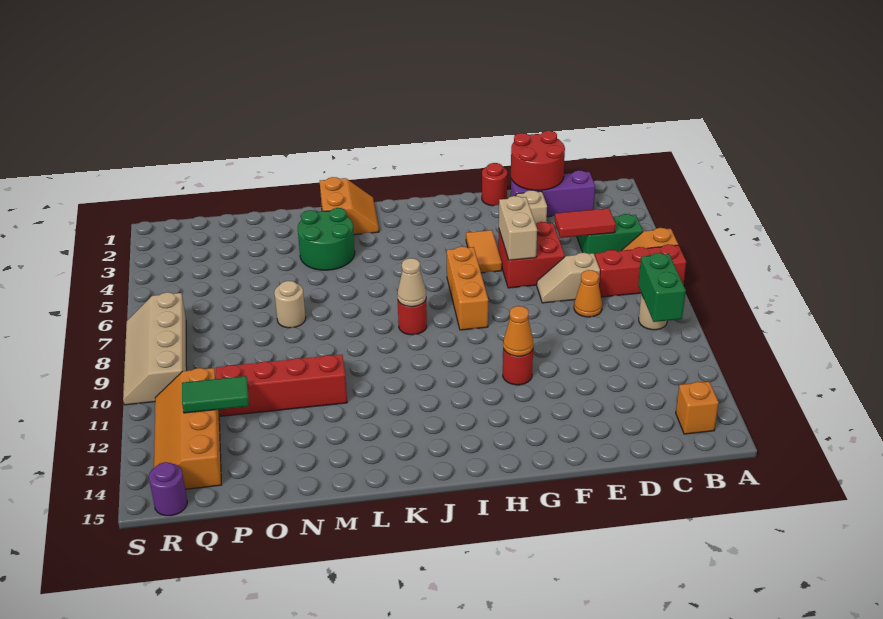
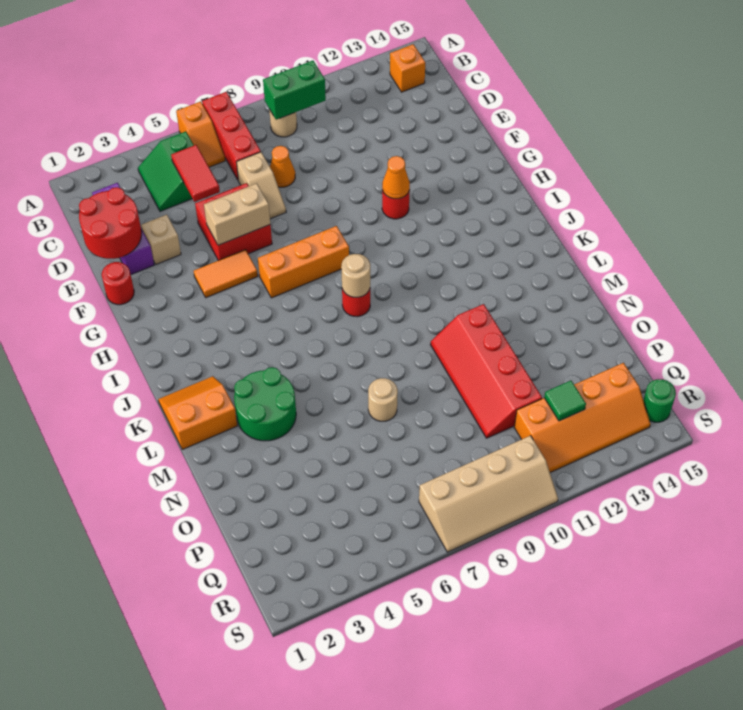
tan 1x1 cone [397,258,426,307] -> tan 1x1 round brick [341,254,370,297]
green 1x2 tile [182,376,249,413] -> green 1x1 tile [544,381,586,421]
purple 1x1 round brick [149,462,187,516] -> green 1x1 round brick [643,379,676,422]

